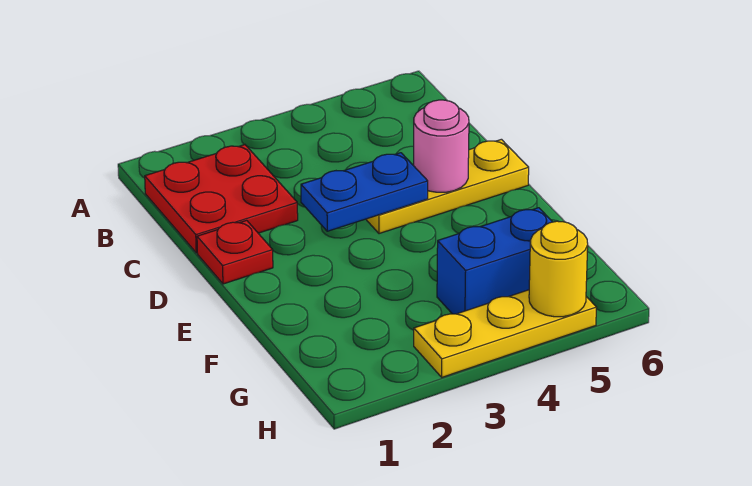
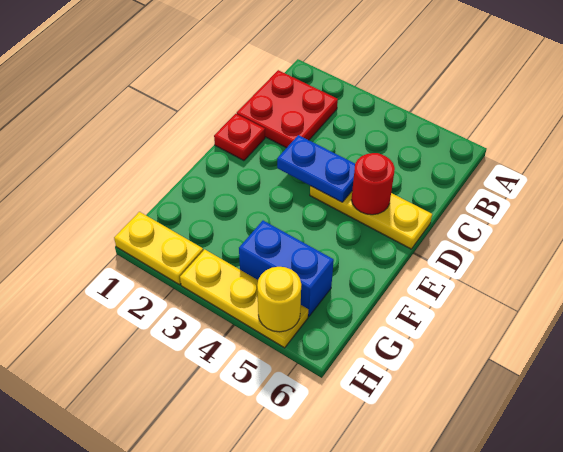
pink 1x1 round brick [414,100,469,192] -> red 1x1 round brick [352,153,395,215]
none -> yellow 1x2 plate [114,212,203,285]

